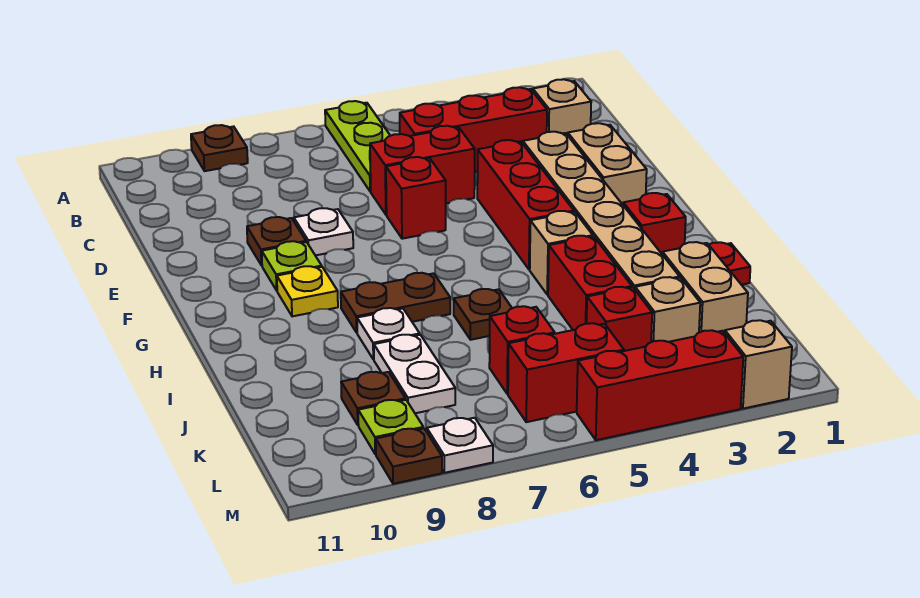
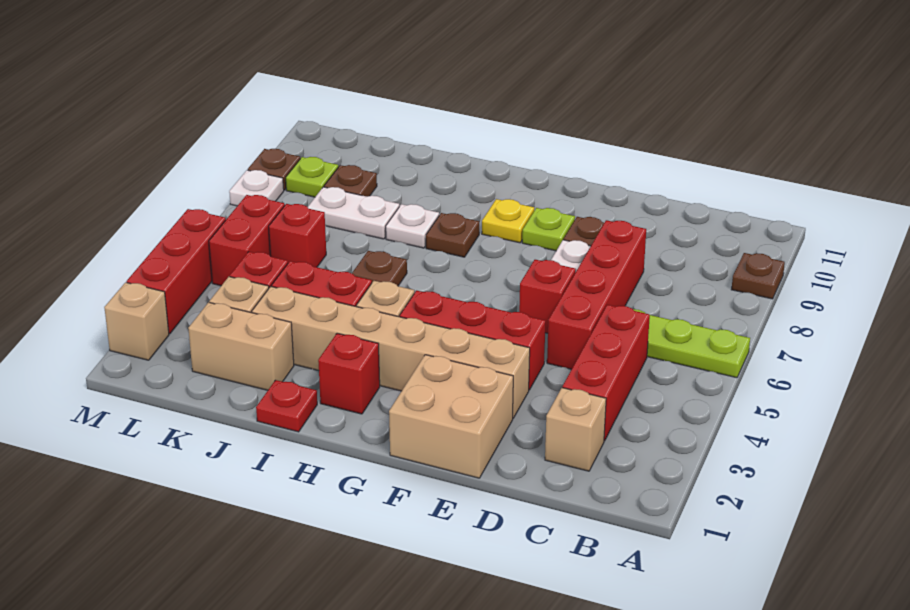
red 1x2 brick [370,126,475,215] -> red 1x4 brick [547,220,646,369]
tan 1x2 brick [568,123,647,205] -> tan 2x2 brick [389,355,513,478]
brown 1x2 plate [341,273,450,333] -> brown 1x1 plate [426,213,479,257]

